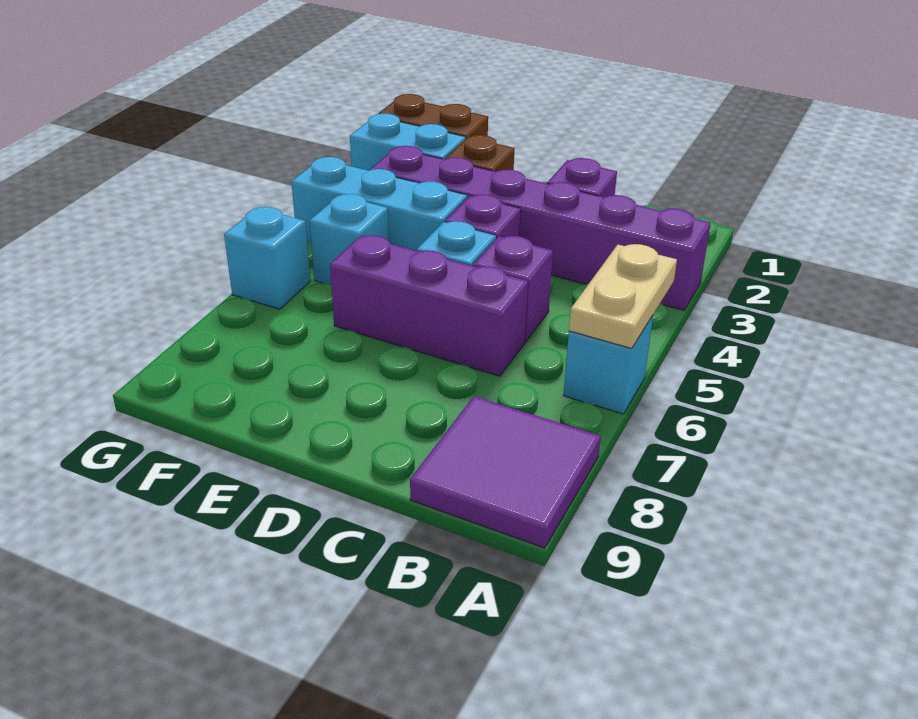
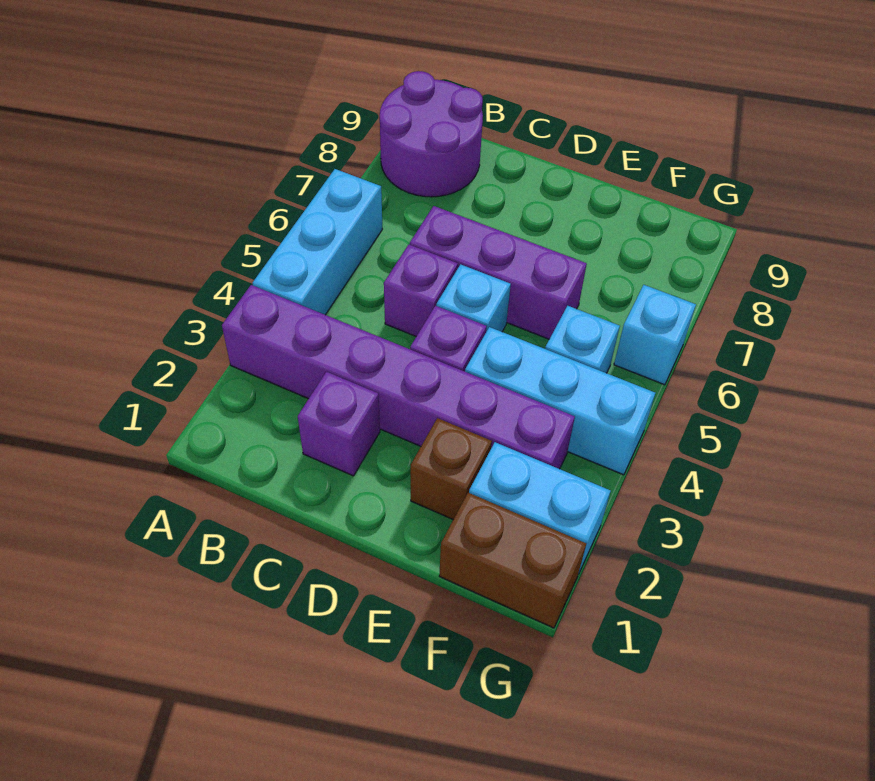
tan 1x2 plate [569,244,677,349] -> none
cyan 1x1 brick [564,316,653,414] -> cyan 1x3 brick [253,169,382,315]
purple 2x2 tile [410,396,601,548] -> purple 2x2 round brick [380,71,483,197]

